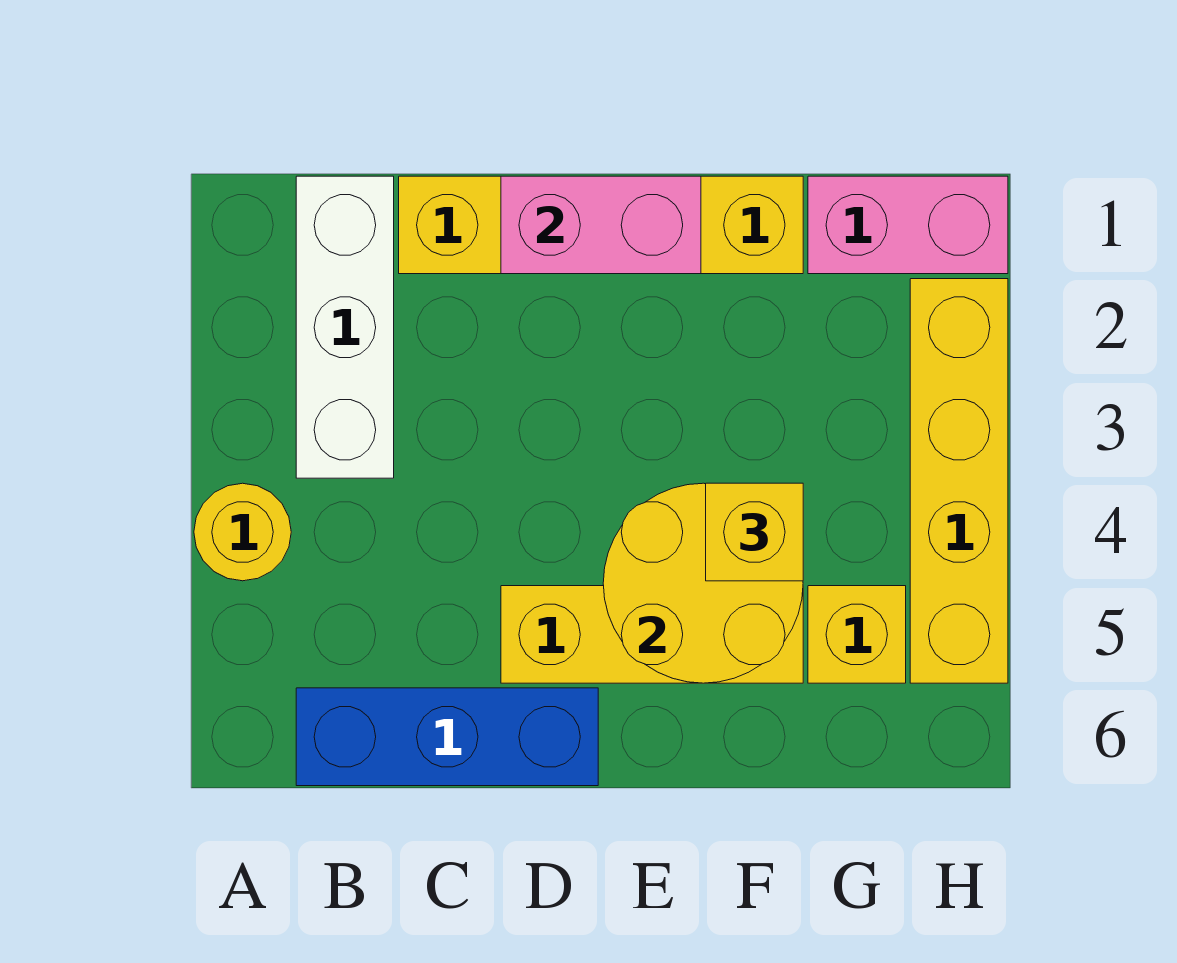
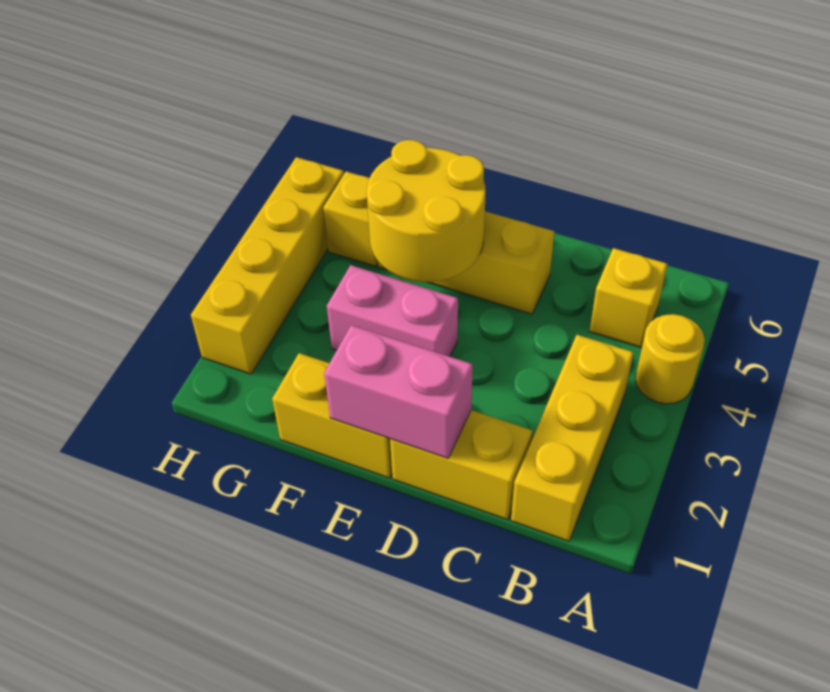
white 1x3 brick [296,176,394,478] -> yellow 1x3 brick [511,335,634,541]
blue 1x3 brick [296,688,598,786] -> none
yellow 1x1 brick [706,483,803,581] -> yellow 1x1 brick moved to [589,248,667,348]
pink 1x2 brick [808,176,1008,274] -> pink 1x2 brick moved to [327,265,458,357]

